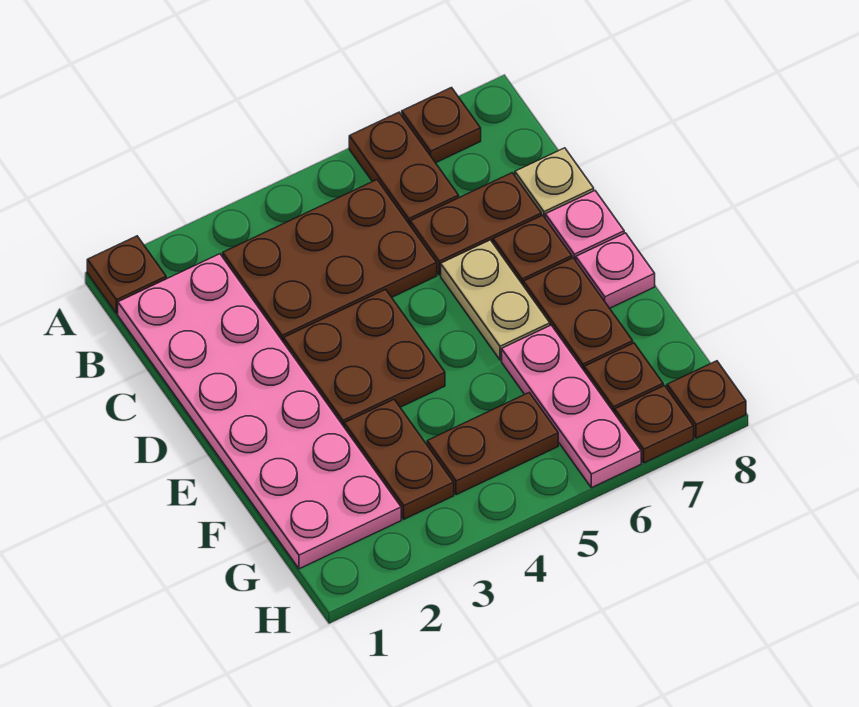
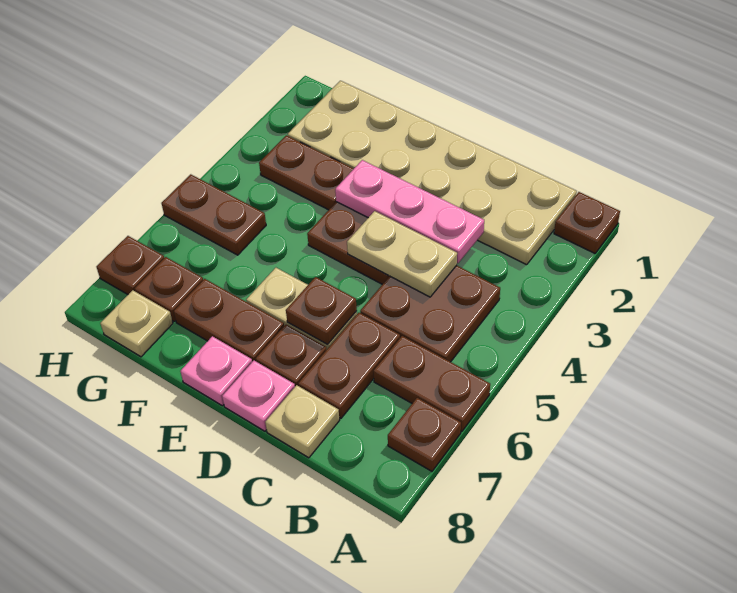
pink 2x6 plate [118,254,401,569] -> tan 2x6 plate [288,81,577,265]
brown 2x3 plate [223,180,437,341] -> brown 2x2 plate [360,266,500,362]
none -> tan 1x2 plate [347,211,457,297]
pink 1x3 plate [502,325,641,488] -> pink 1x3 plate moved to [335,160,484,263]
brown 1x2 plate [427,393,558,495] -> brown 1x2 plate turned to [161,174,266,255]
none -> tan 1x1 plate [100,290,173,357]
brown 1x1 plate [667,361,746,438] -> brown 1x1 plate moved to [286,277,357,344]

